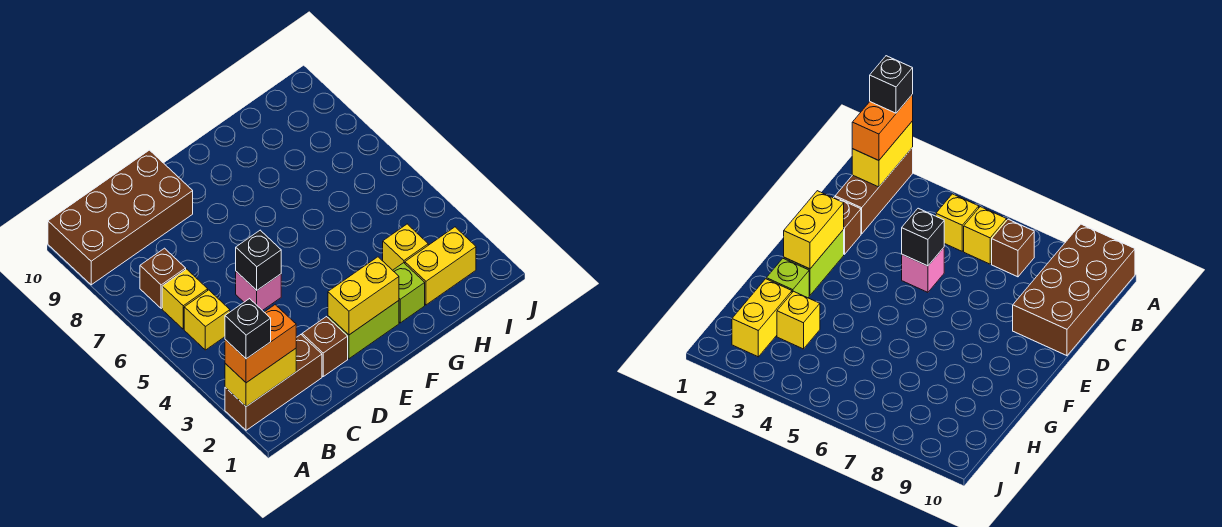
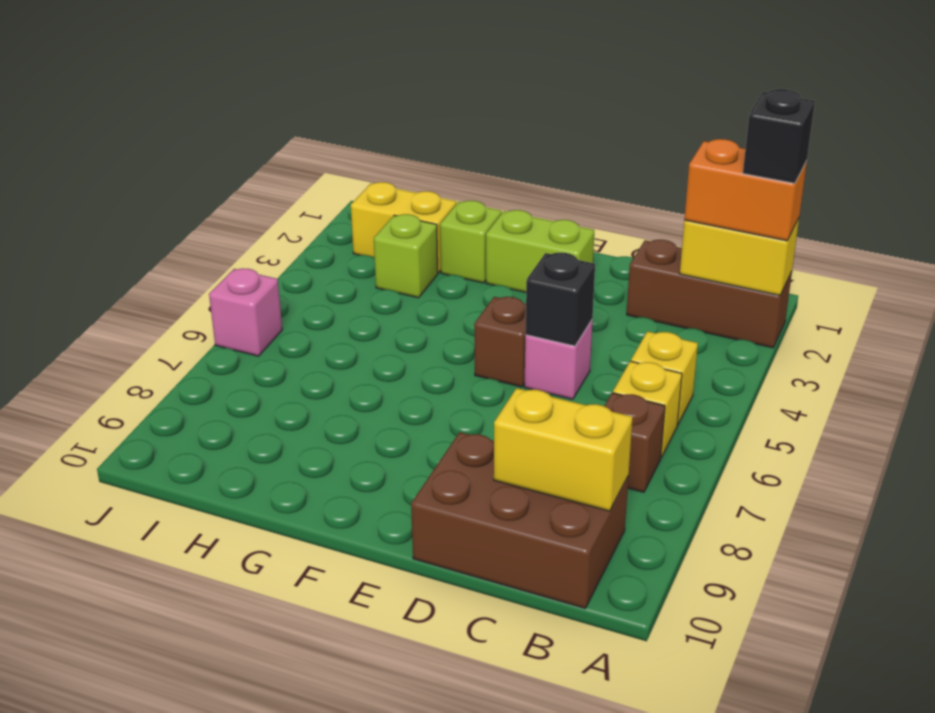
brown 2x4 brick [48,150,193,285] -> brown 2x3 brick [411,432,628,608]
brown 1x1 brick [302,317,348,376] -> brown 1x1 brick moved to [474,297,526,387]
yellow 1x2 brick [328,257,399,335] -> yellow 1x2 brick moved to [494,388,633,511]
yellow 1x1 brick [383,224,428,270] -> lime 1x1 brick [374,214,438,298]
none -> pink 1x1 brick [209,268,282,356]

